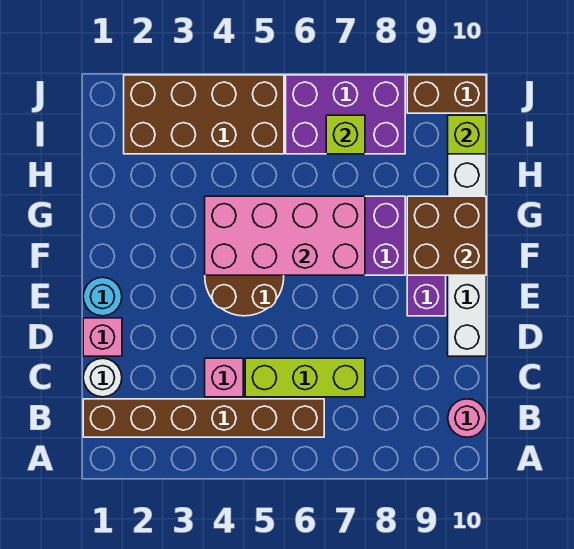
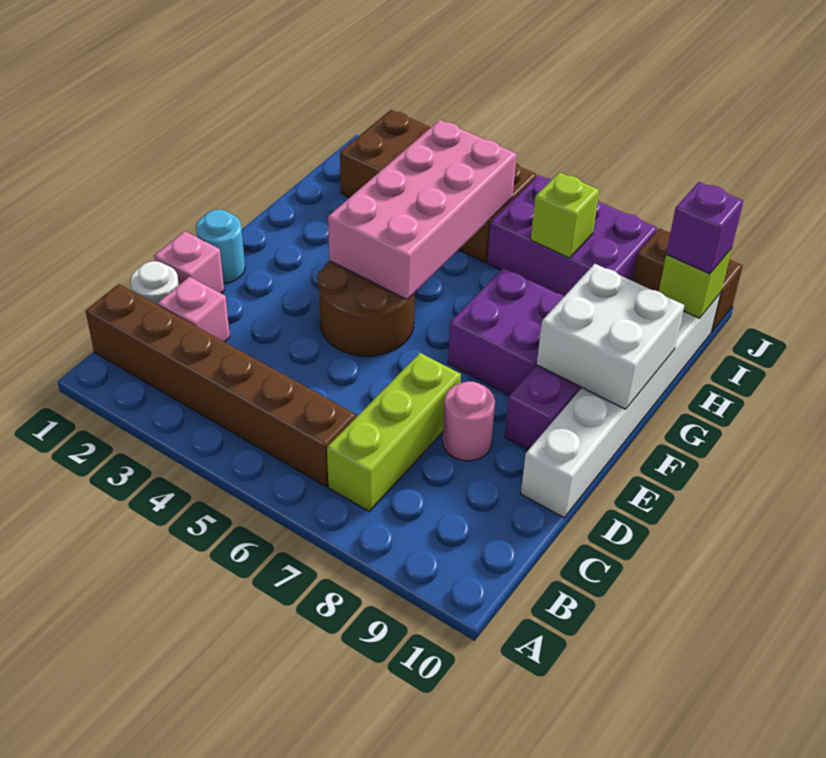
pink 1x1 round brick [448,399,486,437] -> pink 1x1 round brick moved to [442,381,495,461]
pink 1x1 brick [205,358,243,397] -> pink 1x1 brick moved to [158,277,230,342]
lime 1x3 brick [245,358,365,397] -> lime 1x3 brick turned to [327,353,461,511]
pink 2x4 brick [205,196,365,275] -> pink 2x4 brick turned to [328,120,517,299]
brown 2x2 brick [407,196,486,275] -> white 2x2 brick [537,264,684,409]
none -> purple 1x1 brick [666,182,743,274]

